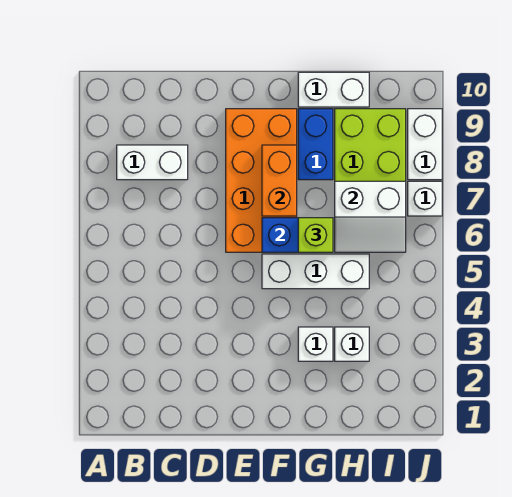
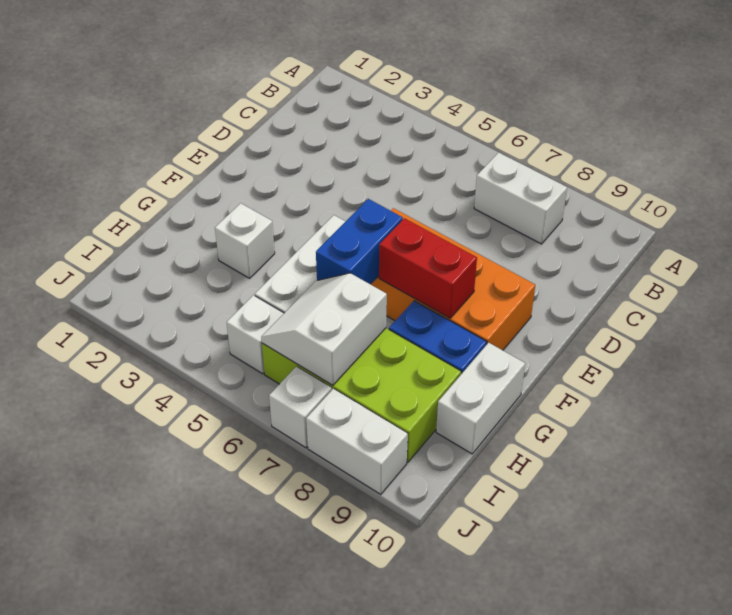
white 1x2 brick [117,145,188,180] -> white 1x2 brick turned to [474,152,567,244]
orange 1x2 brick [262,145,297,216] -> red 1x2 brick [379,218,477,318]
lime 1x1 brick [298,218,333,252] -> none
white 1x1 brick [335,327,369,361] -> white 1x1 brick moved to [227,295,284,374]

